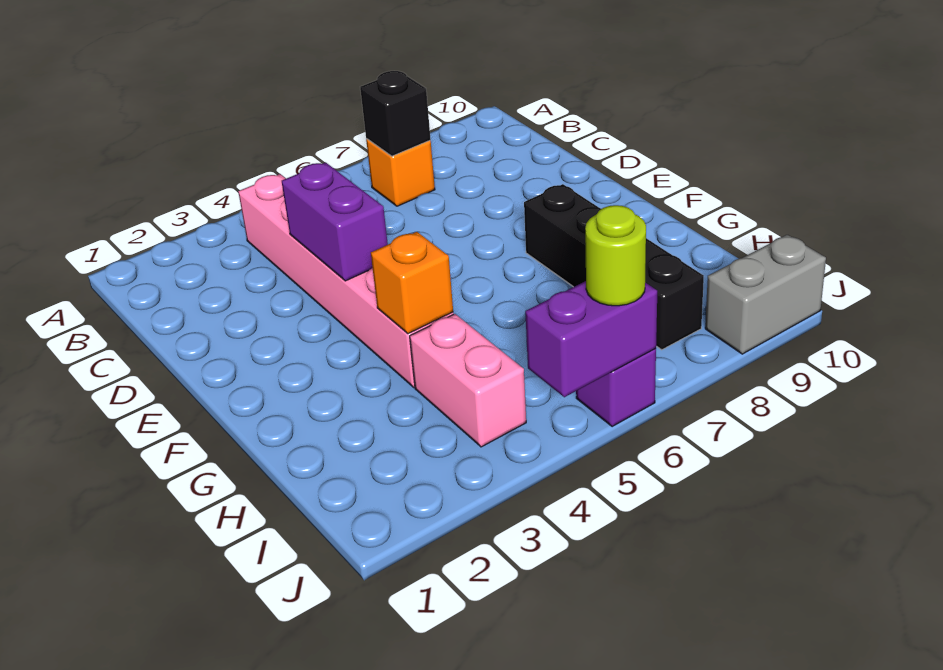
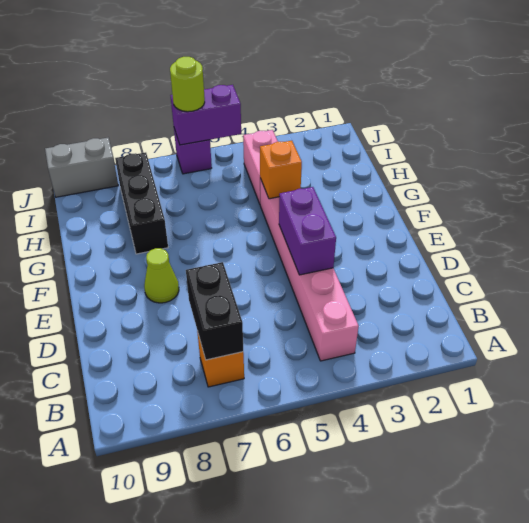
black 1x1 brick [360,71,431,156] -> black 1x2 brick [186,262,243,360]
none -> lime 1x1 cone [144,248,179,303]
black 1x4 brick [524,184,704,350] -> black 1x3 brick [115,152,168,254]

